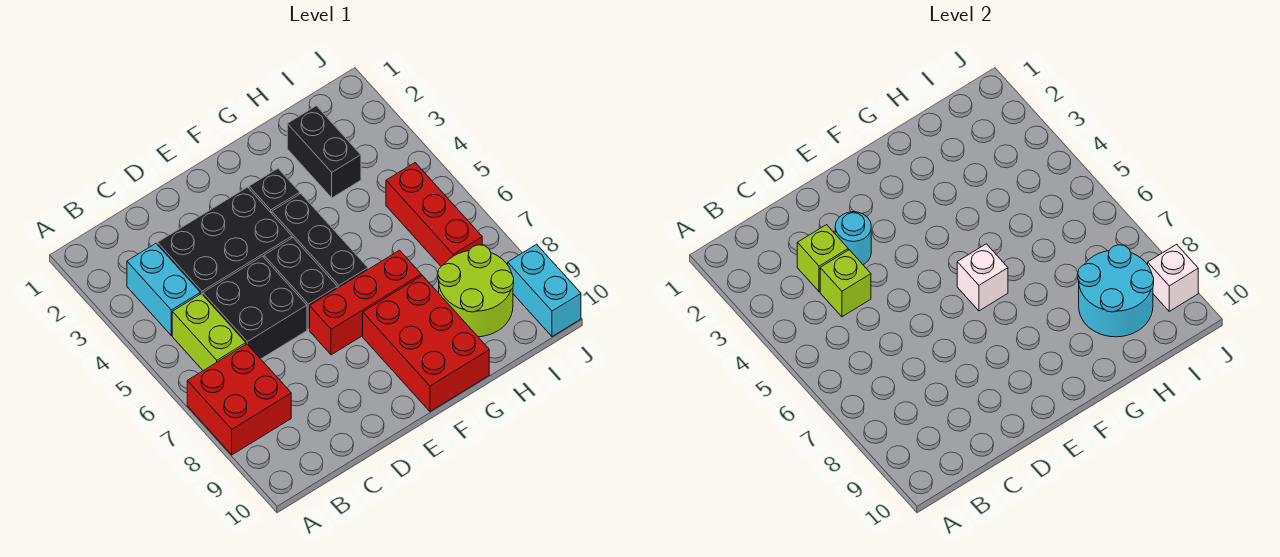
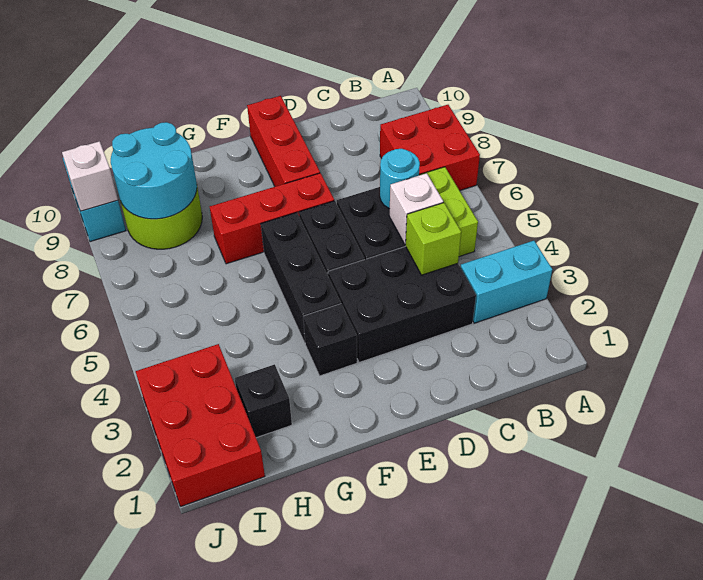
cyan 1x2 brick [127,244,200,335] -> cyan 1x2 brick turned to [460,241,552,323]
lime 1x1 brick [797,225,848,292] -> none
cyan 1x1 round brick [835,212,871,265] -> cyan 1x1 round brick moved to [380,149,420,209]
white 1x1 brick [957,244,1008,311] -> white 1x1 brick moved to [389,173,443,244]
red 2x3 brick [363,275,489,411] -> red 2x3 brick moved to [136,344,265,506]
black 1x2 brick [287,106,361,198] -> black 1x1 brick [235,364,292,438]
red 1x3 brick [386,163,482,266] -> red 1x3 brick moved to [247,96,320,187]

